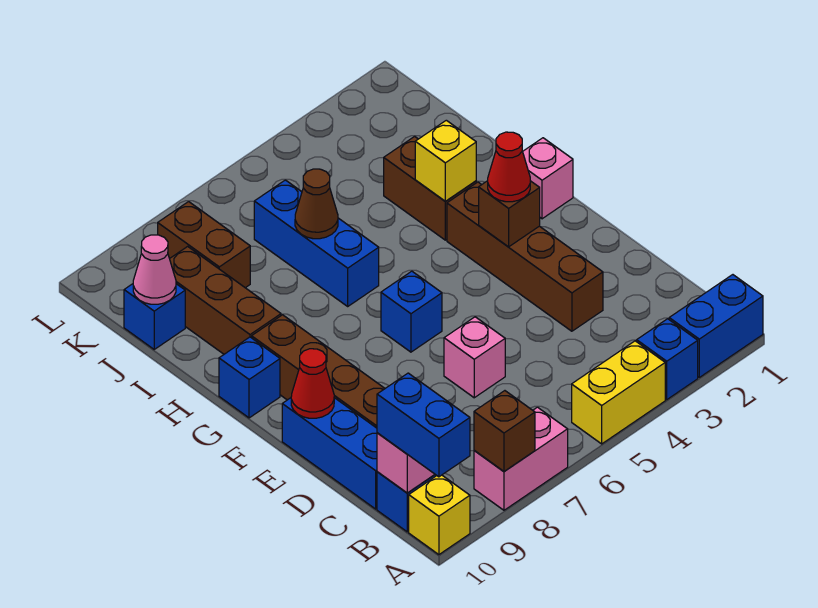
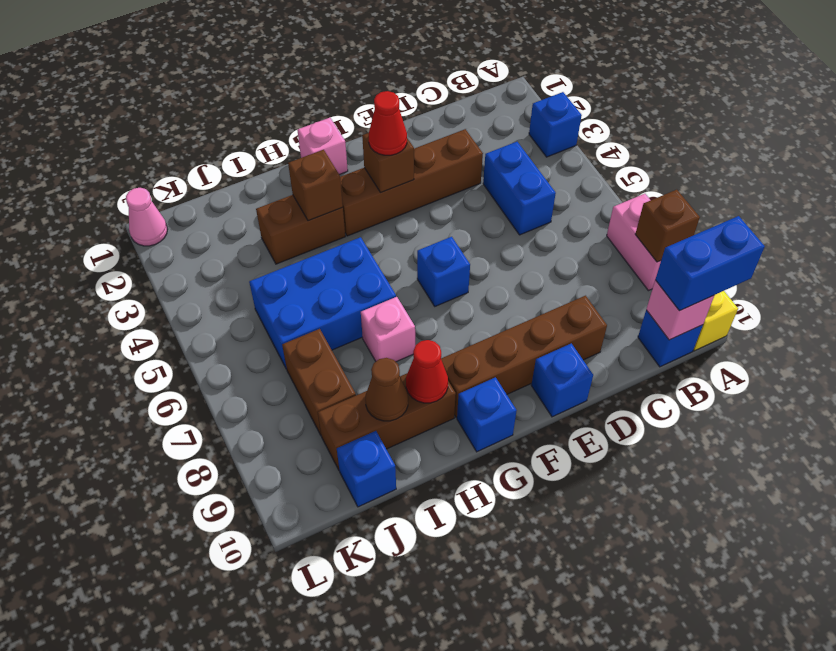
blue 1x2 brick [669,275,763,377] -> blue 1x2 brick moved to [483,142,556,235]
yellow 1x2 brick [572,341,665,444] -> none
blue 1x3 brick [282,398,377,509] -> blue 1x1 brick [531,343,593,417]
pink 1x1 brick [444,317,505,398] -> pink 1x1 brick moved to [361,297,415,362]
red 1x1 cone [291,349,334,418] -> red 1x1 cone moved to [406,340,448,403]
yellow 1x1 brick [415,120,476,201] -> brown 1x1 brick [288,150,343,221]
blue 1x3 brick [254,180,379,306] -> blue 2x3 brick [249,237,396,369]
brown 1x1 cone [295,169,338,239] -> brown 1x1 cone moved to [365,358,408,421]
brown 1x2 brick [158,202,250,288] -> brown 1x2 brick turned to [282,329,356,435]
pink 1x1 cone [133,235,176,304] -> pink 1x1 cone moved to [126,188,168,246]

